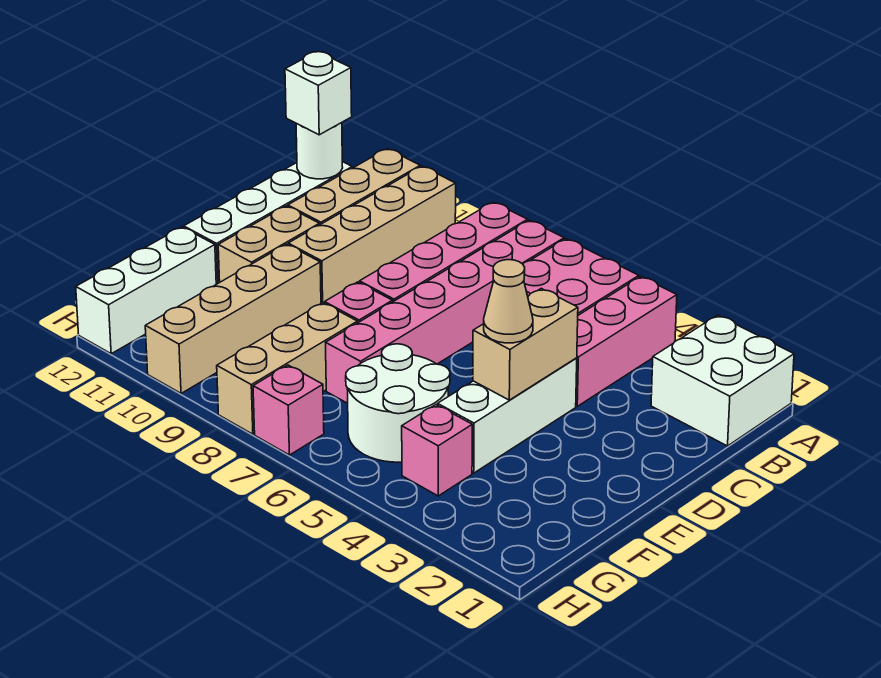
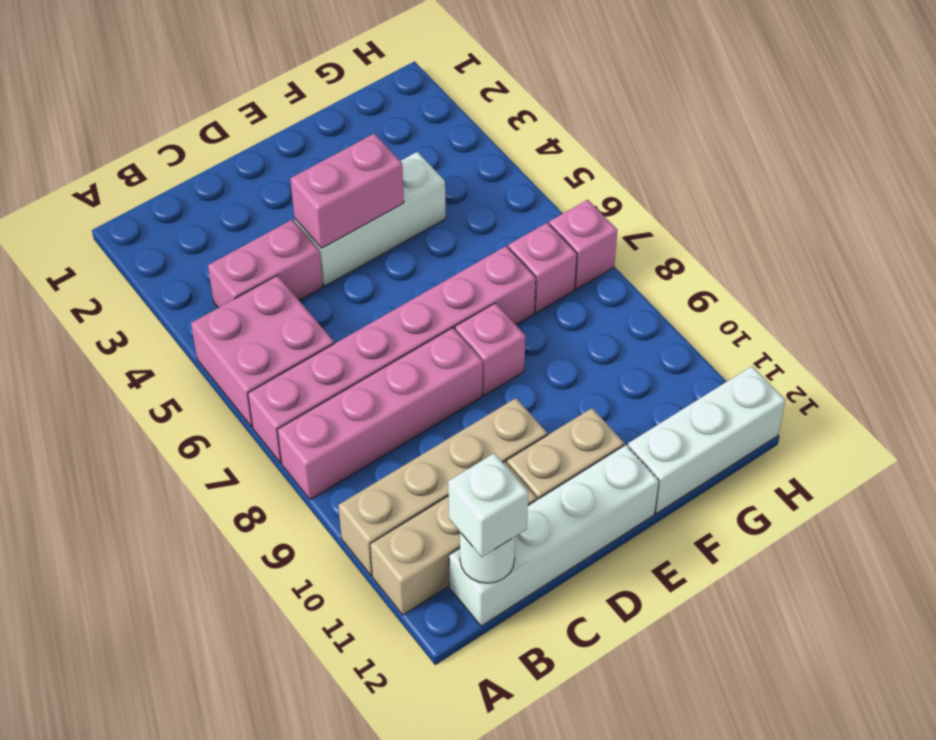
white 2x2 brick [651,315,794,446] -> none
pink 1x3 brick [576,276,677,406] -> pink 1x2 brick [208,220,323,308]
tan 1x2 brick [473,288,578,400] -> pink 1x2 brick [290,134,404,248]
tan 1x1 cone [484,260,533,343] -> none
tan 1x4 brick [145,244,321,393] -> none
white 2x2 round brick [346,344,450,462] -> none
tan 1x3 brick [217,303,357,434] -> none
pink 1x1 brick [402,405,472,496] -> pink 1x1 brick moved to [508,223,577,313]

